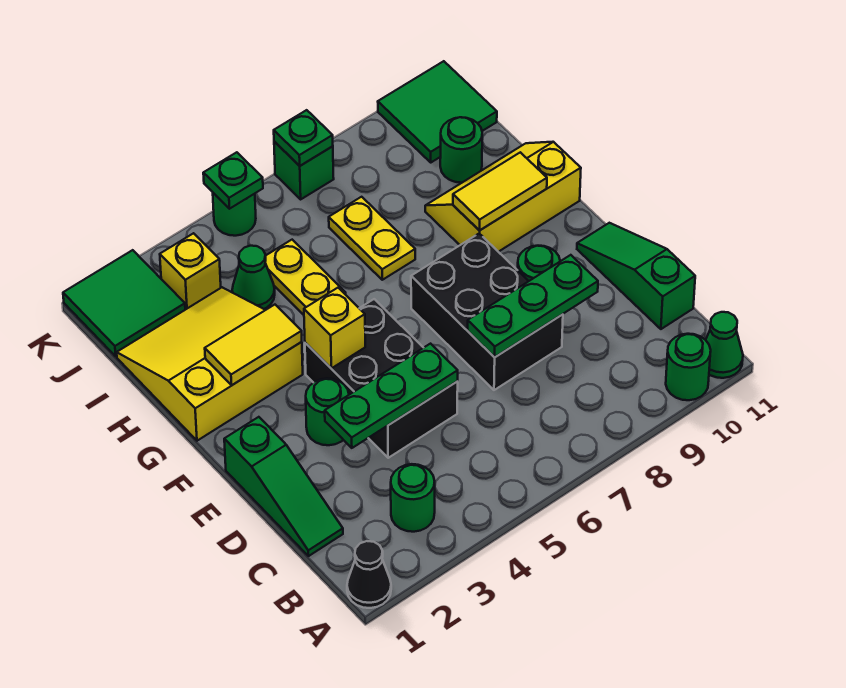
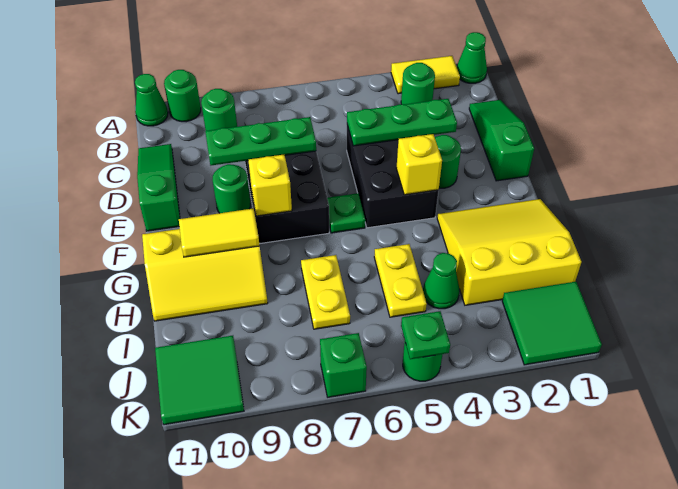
black 1x1 cone [347,541,391,608] -> green 1x1 cone [457,32,487,83]
green 1x3 slope [577,223,695,329] -> green 1x3 slope turned to [137,144,180,231]
yellow 3x3 slope [117,287,303,441] -> yellow 3x3 slope turned to [437,199,582,305]
yellow 1x2 tile [205,305,302,385] -> yellow 1x2 tile moved to [391,56,460,94]
green 1x1 round brick [440,117,482,183] -> green 1x1 round brick moved to [201,89,237,131]
yellow 1x1 brick [160,233,221,310] -> yellow 1x1 brick moved to [248,155,292,216]
green 1x1 plate [274,110,333,166] -> green 1x1 plate moved to [327,193,365,233]

